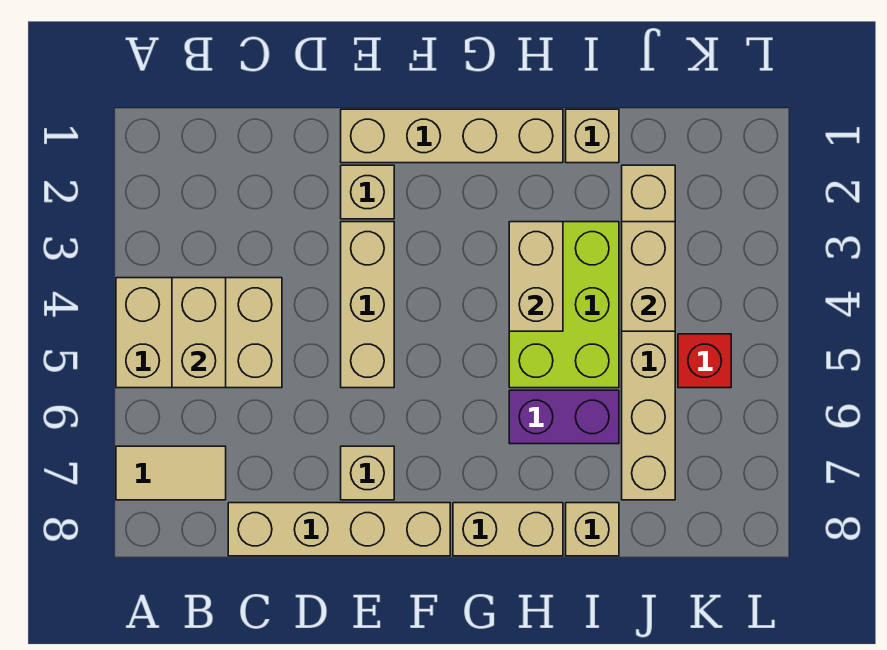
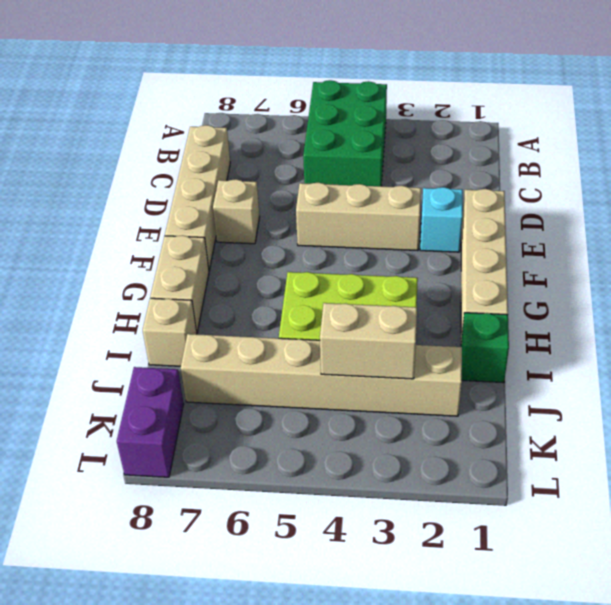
tan 2x3 brick [116,278,282,388] -> green 2x3 brick [303,80,387,186]
tan 1x2 tile [116,446,226,500] -> none
tan 1x2 brick [172,278,226,388] -> none
tan 1x1 brick [341,165,394,219] -> cyan 1x1 brick [420,187,463,252]
tan 1x2 brick [509,222,563,331] -> none
purple 1x2 brick [509,390,619,444] -> purple 1x2 brick moved to [117,367,184,477]
tan 1x1 brick [566,109,619,163] -> green 1x1 brick [461,313,509,383]
red 1x1 brick [678,334,731,388] -> none

